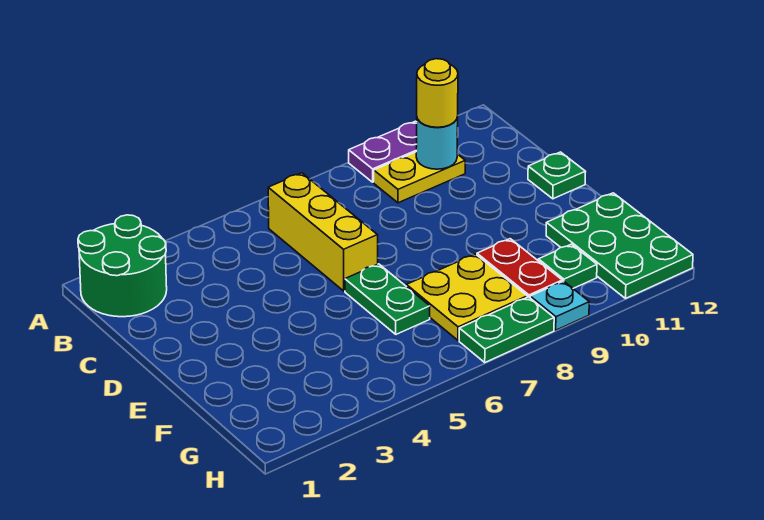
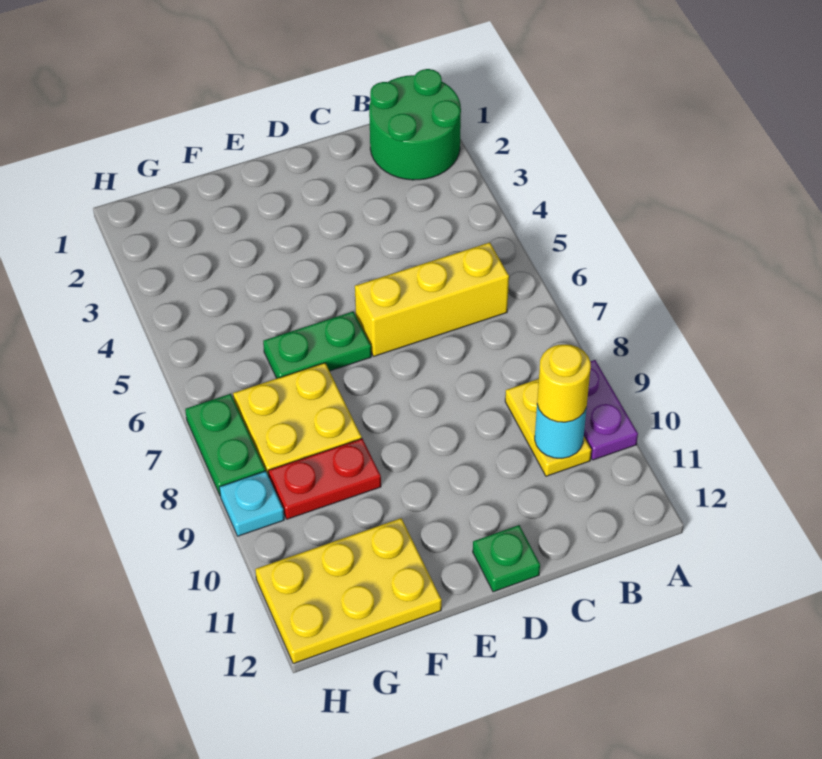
green 2x3 plate [546,193,693,298] -> yellow 2x3 plate [255,518,442,664]
green 1x1 plate [538,244,597,288] -> none

